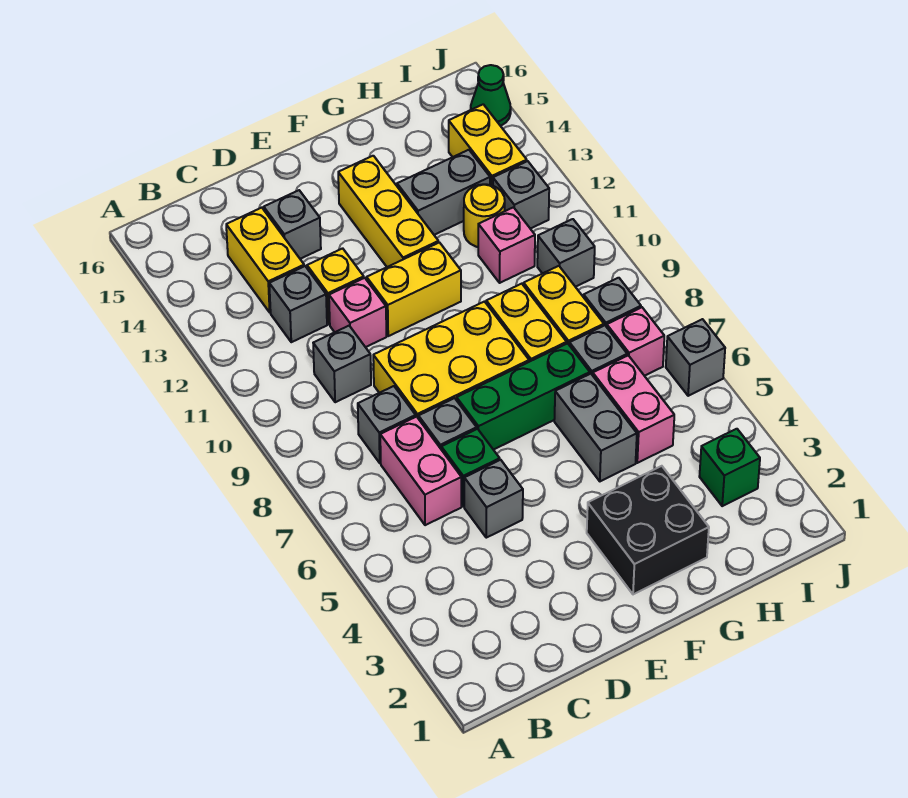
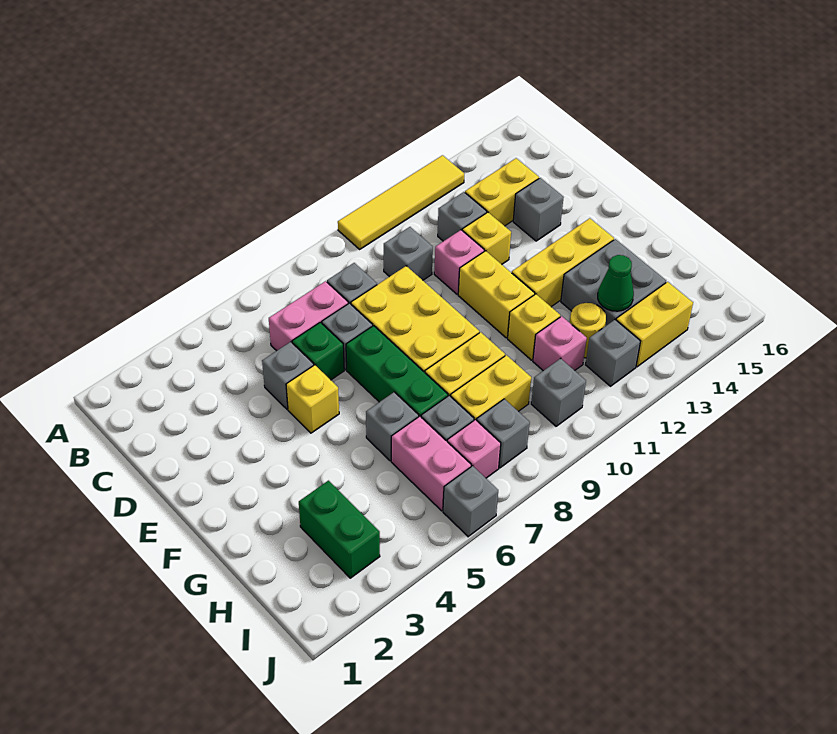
none -> yellow 1x4 tile [338,155,464,249]
none -> yellow 1x1 brick [286,365,339,433]
black 2x2 brick [587,466,709,594] -> none
grey 1x2 brick [554,374,637,481] -> grey 1x1 brick [366,392,419,461]
none -> yellow 1x1 brick [508,294,560,360]
grey 1x2 brick [397,150,490,235] -> grey 2x2 brick [561,239,666,326]
pink 1x2 brick [593,355,674,463] -> pink 1x2 brick turned to [391,416,471,511]
green 1x1 brick [699,429,760,506] -> green 1x2 brick [299,481,380,578]
green 1x1 cone [471,65,511,126] -> green 1x1 cone moved to [598,255,634,311]

